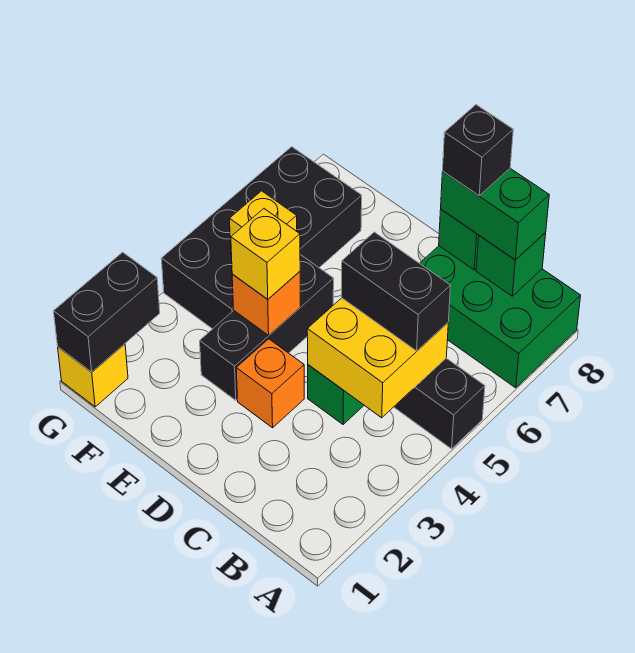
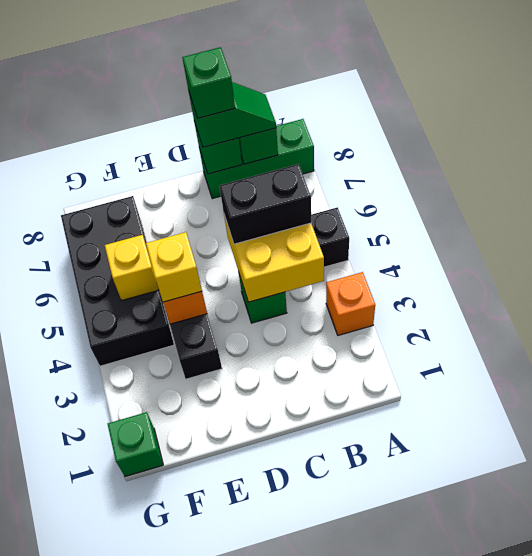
green 2x3 brick [420,246,581,388] -> green 1x3 brick [199,119,314,199]
green 1x2 brick [441,168,549,260] -> green 1x2 slope [189,82,276,147]
black 1x1 brick [443,105,513,195] -> green 1x1 brick [182,47,235,118]
orange 1x1 brick [236,339,304,428] -> orange 1x1 brick moved to [326,272,375,335]
yellow 1x1 brick [58,344,128,407] -> green 1x1 brick [108,412,163,477]
black 1x2 brick [54,252,160,372] -> none

